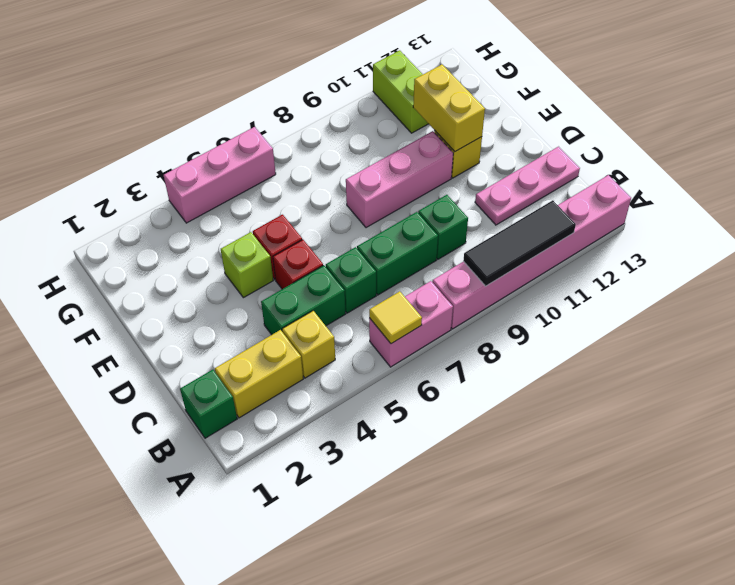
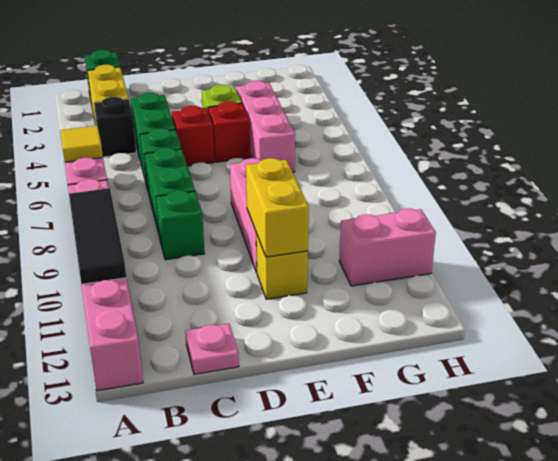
yellow 1x1 brick [282,311,335,378] -> black 1x1 brick [94,97,136,157]
pink 1x3 plate [475,147,580,225] -> pink 1x1 plate [185,324,239,374]
yellow 1x2 brick [413,64,485,151] -> yellow 1x2 brick turned to [246,158,309,257]
lime 1x2 brick [373,50,428,133] -> pink 1x2 brick [339,209,436,286]
pink 1x3 brick [164,127,276,223] -> pink 1x3 brick moved to [236,81,295,173]

